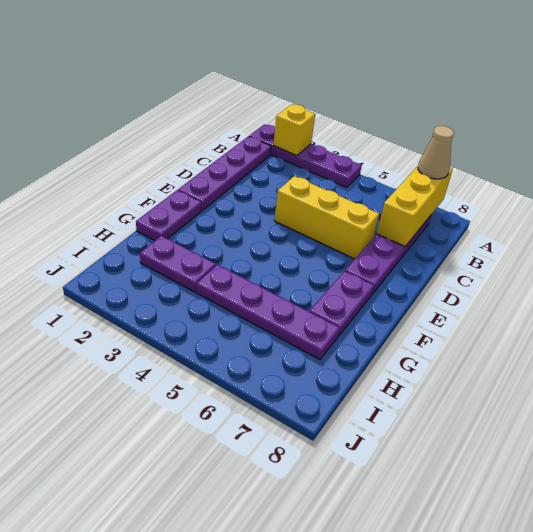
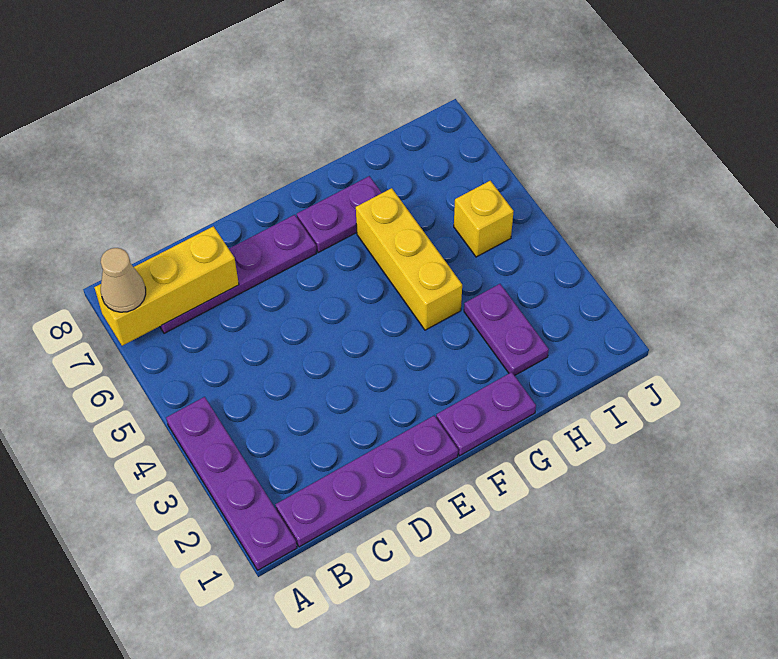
yellow 1x1 brick [273,104,315,156] -> yellow 1x1 brick moved to [454,181,514,257]
yellow 1x3 brick [274,176,379,259] -> yellow 1x3 brick moved to [356,188,462,330]
purple 1x4 plate [197,264,340,360] -> none

